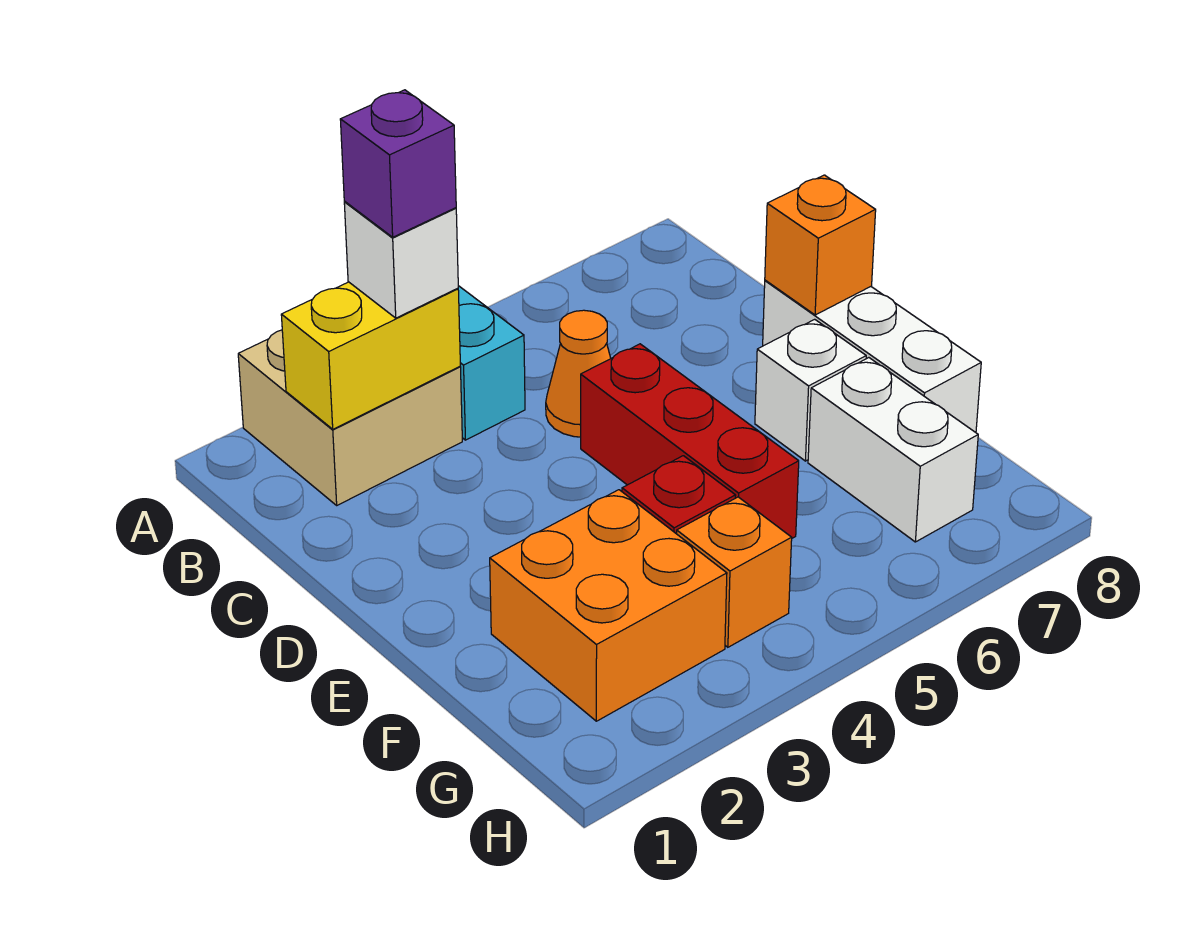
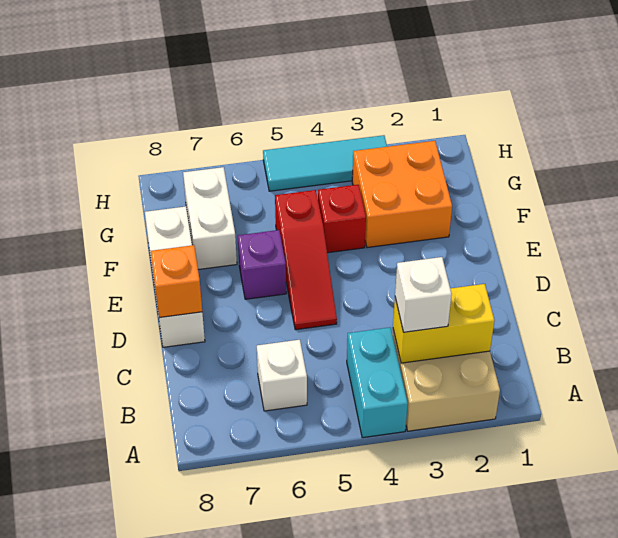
purple 1x1 brick [340,90,456,237] -> purple 1x1 brick moved to [238,230,286,299]
orange 1x1 cone [546,310,611,437] -> none
red 1x3 brick [581,344,799,538] -> red 1x3 slope [275,190,337,330]
white 1x1 brick [755,319,866,461] -> white 1x1 brick moved to [257,340,307,411]
orange 1x1 brick [677,497,792,647] -> none
none -> cyan 1x3 tile [263,135,387,191]

